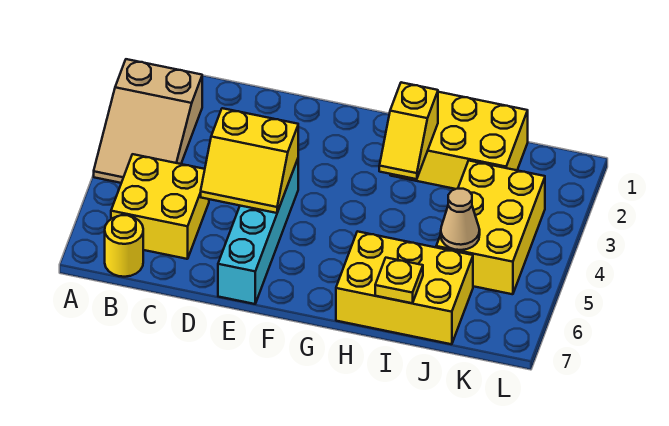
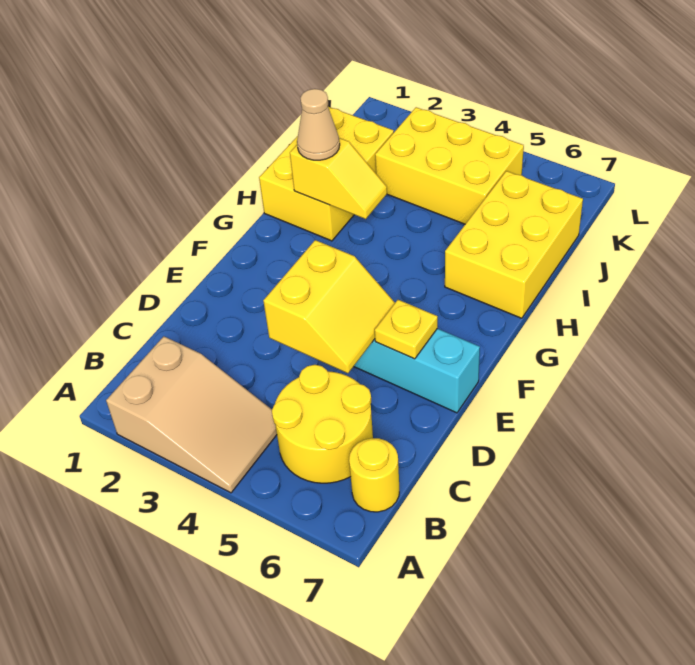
yellow 2x2 brick [111,154,209,259] -> yellow 2x2 round brick [272,365,373,483]
yellow 1x1 plate [375,258,423,303] -> yellow 1x1 plate moved to [375,300,438,359]
tan 1x1 cone [441,189,480,250] -> tan 1x1 cone moved to [297,89,340,160]

